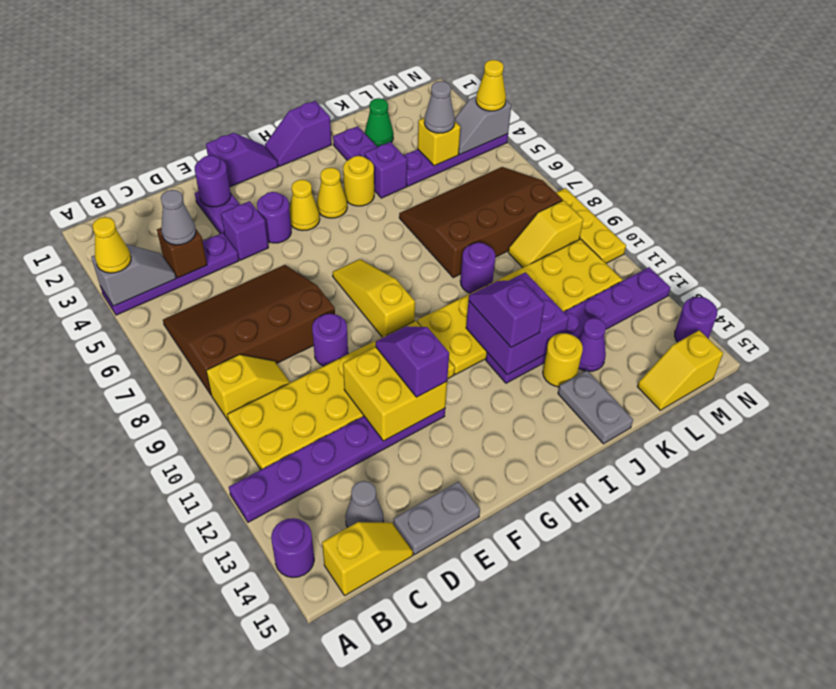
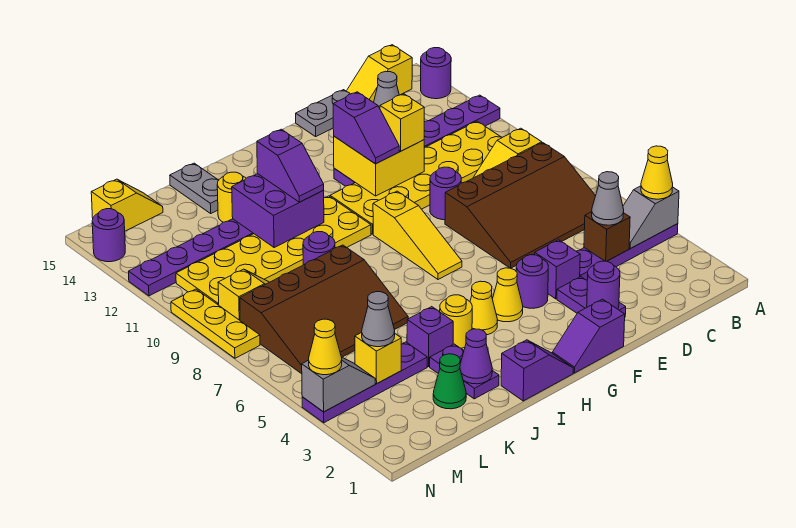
none -> yellow 1x1 brick [380,94,424,151]
purple 1x1 cone [578,318,606,371] -> purple 1x1 cone moved to [460,329,492,384]

